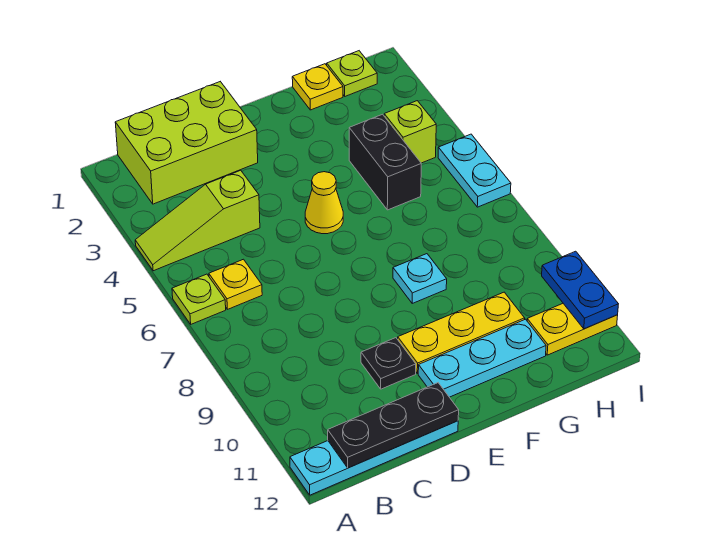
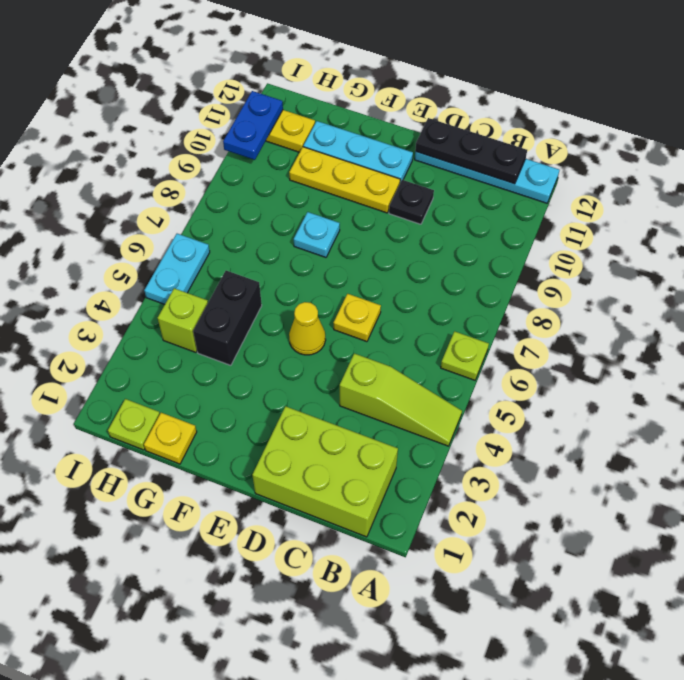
yellow 1x1 plate [209,259,262,309] -> yellow 1x1 plate moved to [334,294,381,342]

